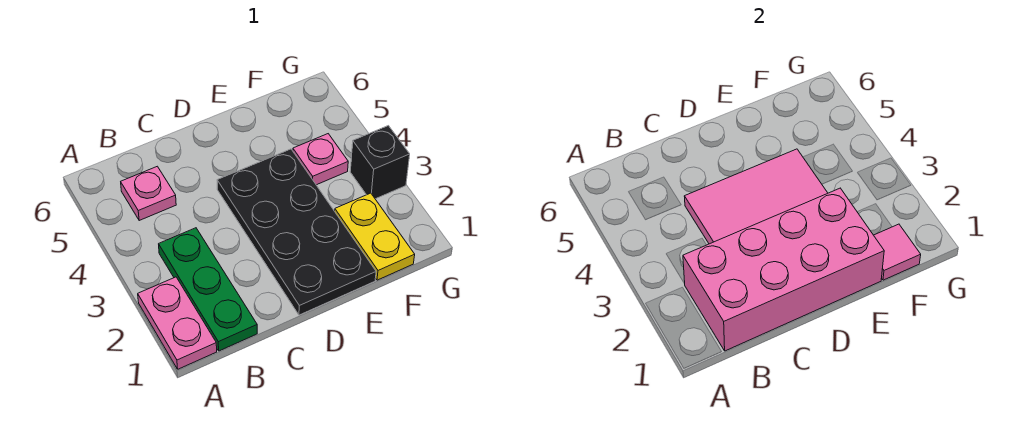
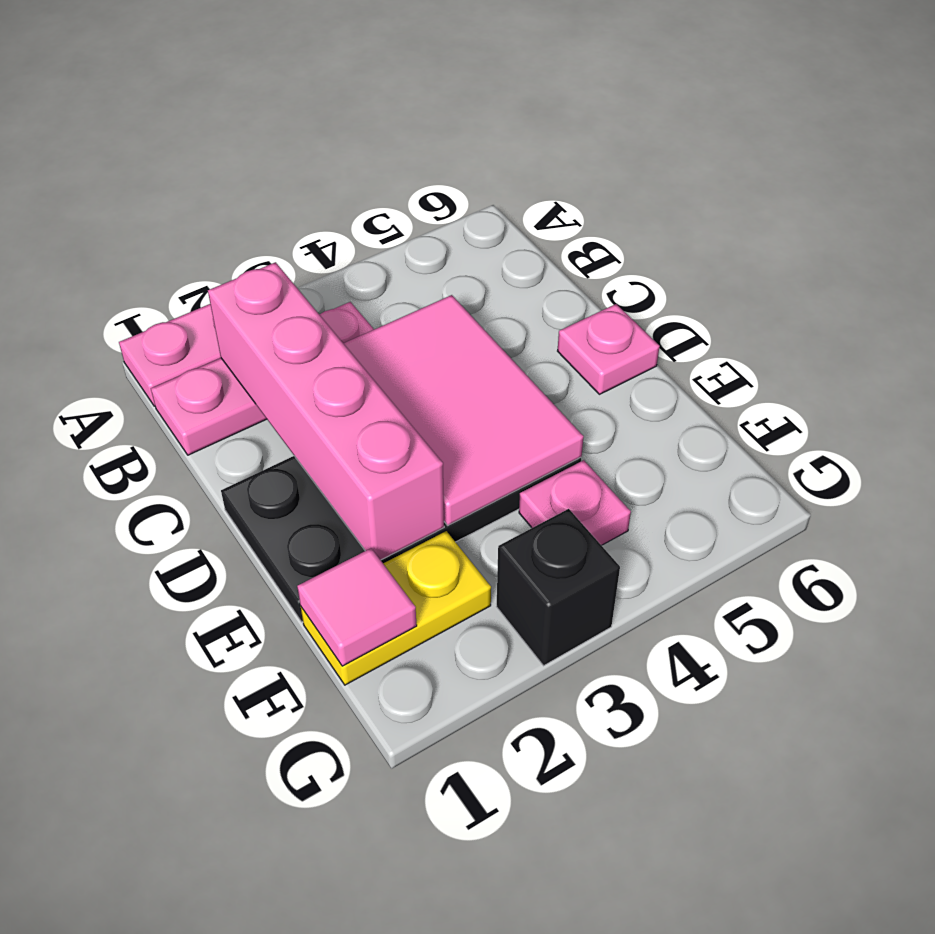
green 1x3 plate [159,228,257,351] -> pink 1x3 plate [151,302,374,455]
pink 2x4 brick [683,188,884,351] -> pink 1x4 brick [208,262,444,560]
pink 1x1 plate [121,166,176,220] -> pink 1x1 plate moved to [558,304,660,394]

